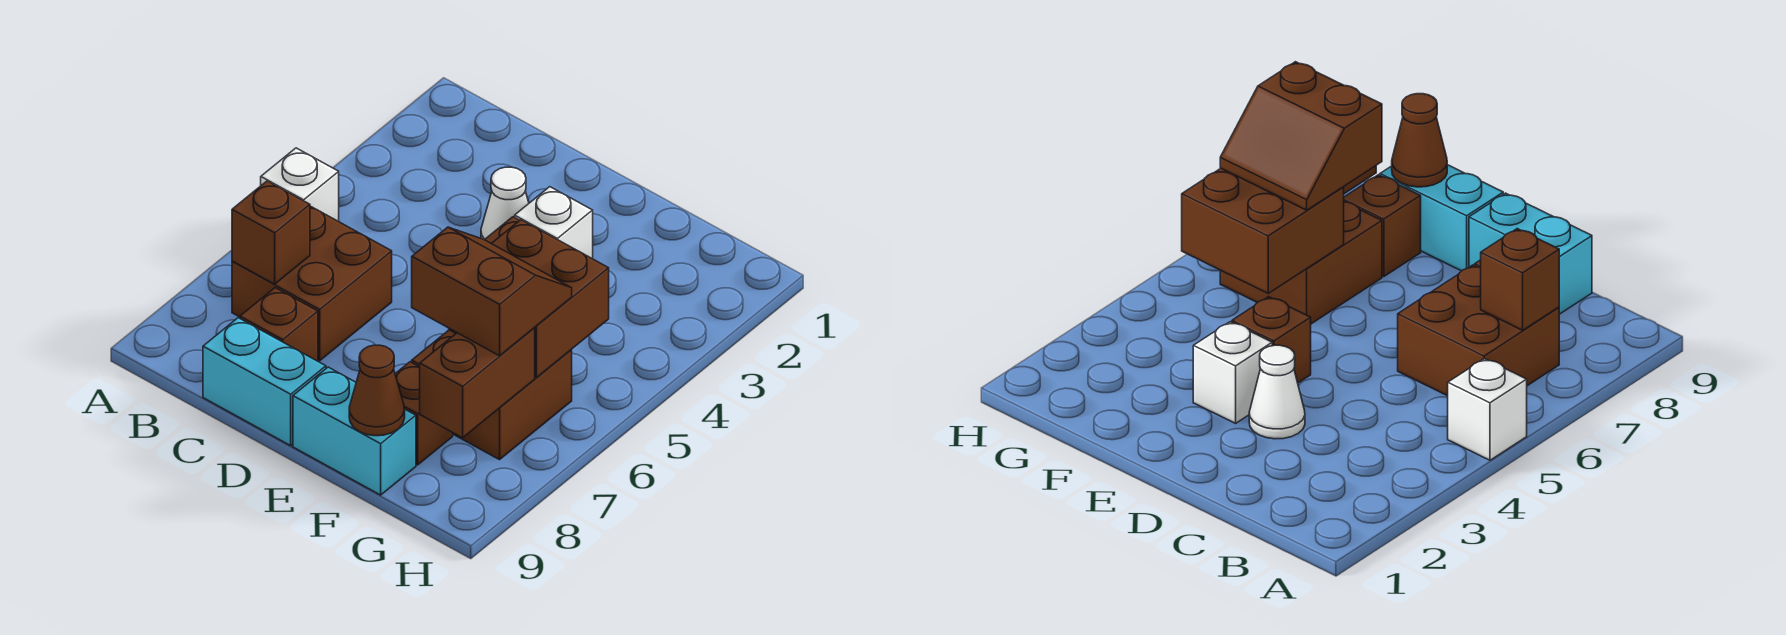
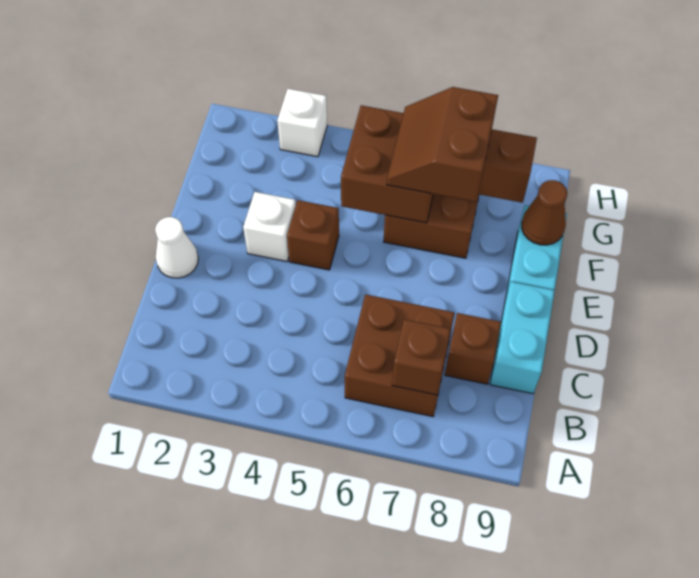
white 1x1 brick [261,148,339,221] -> white 1x1 brick moved to [277,89,327,157]
white 1x1 cone [481,167,529,240] -> white 1x1 cone moved to [155,217,198,278]
brown 1x1 brick [395,362,453,465] -> none

